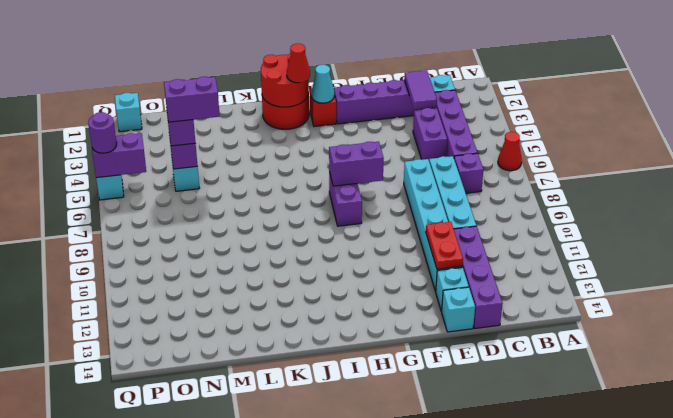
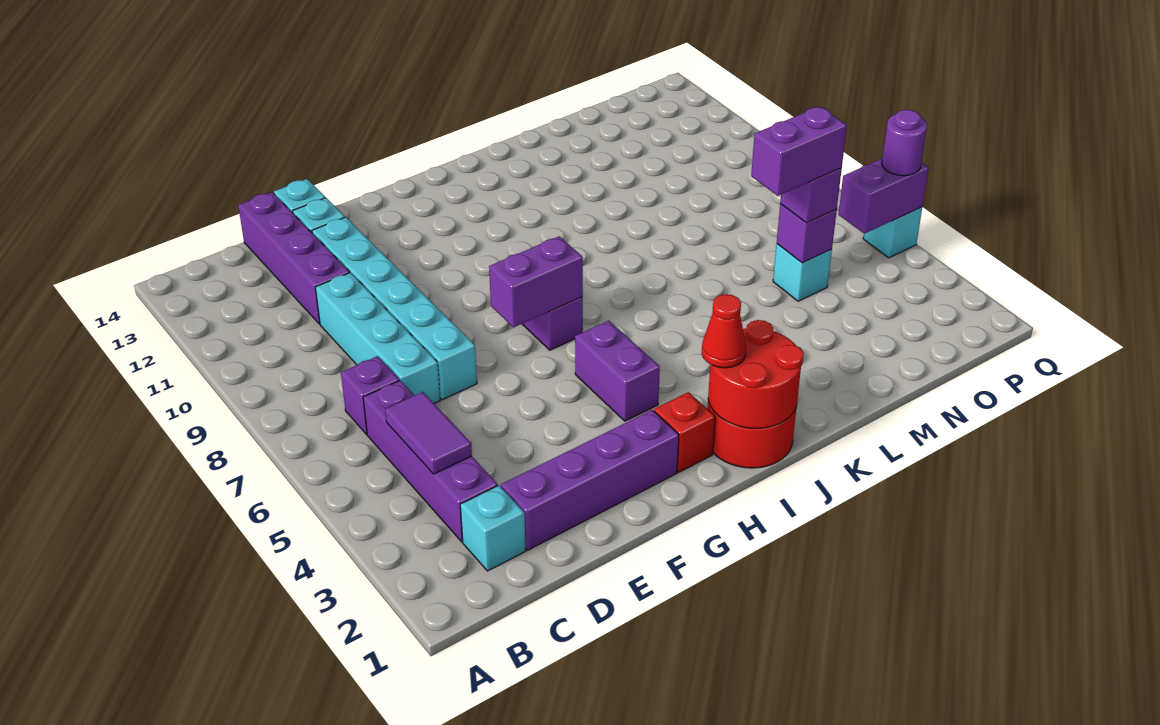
red 1x1 cone [498,132,522,171] -> none
purple 1x2 tile [404,70,437,109] -> purple 1x2 tile moved to [385,392,472,474]
purple 1x2 brick [413,108,447,160] -> purple 1x2 brick moved to [575,321,660,421]
red 1x2 plate [426,222,463,269] -> none
cyan 1x1 cone [311,65,334,103] -> none
cyan 1x1 brick [115,93,142,132] -> none

